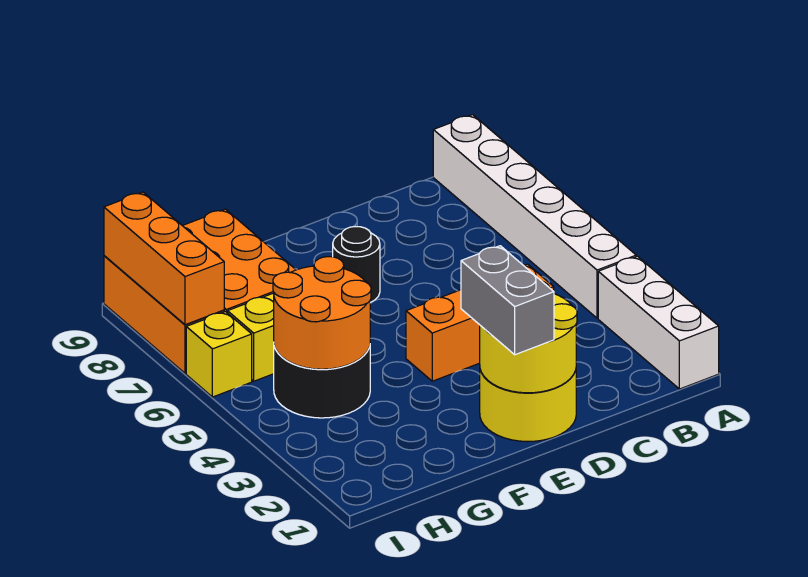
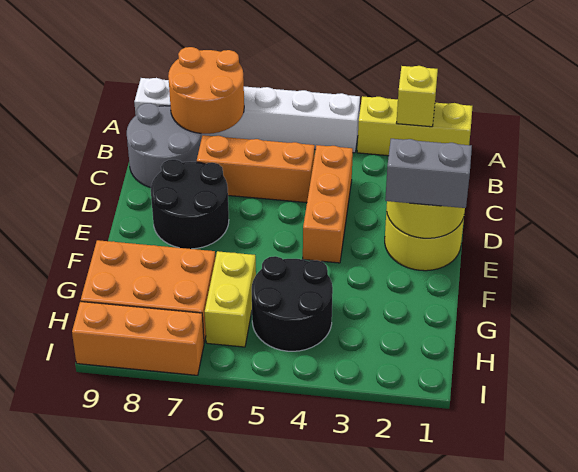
white 1x3 brick [598,256,719,389] -> yellow 1x3 brick [357,96,472,156]
none -> grey 2x2 round brick [127,103,202,188]
black 1x1 round brick [333,227,380,302] -> black 2x2 round brick [151,159,229,249]
orange 2x2 round brick [273,257,371,369] -> orange 2x2 round brick moved to [168,47,244,134]
yellow 1x1 brick [186,312,252,397] -> yellow 1x1 brick moved to [397,66,438,127]
orange 1x3 brick [104,192,224,325] -> orange 1x3 brick moved to [197,135,315,203]

